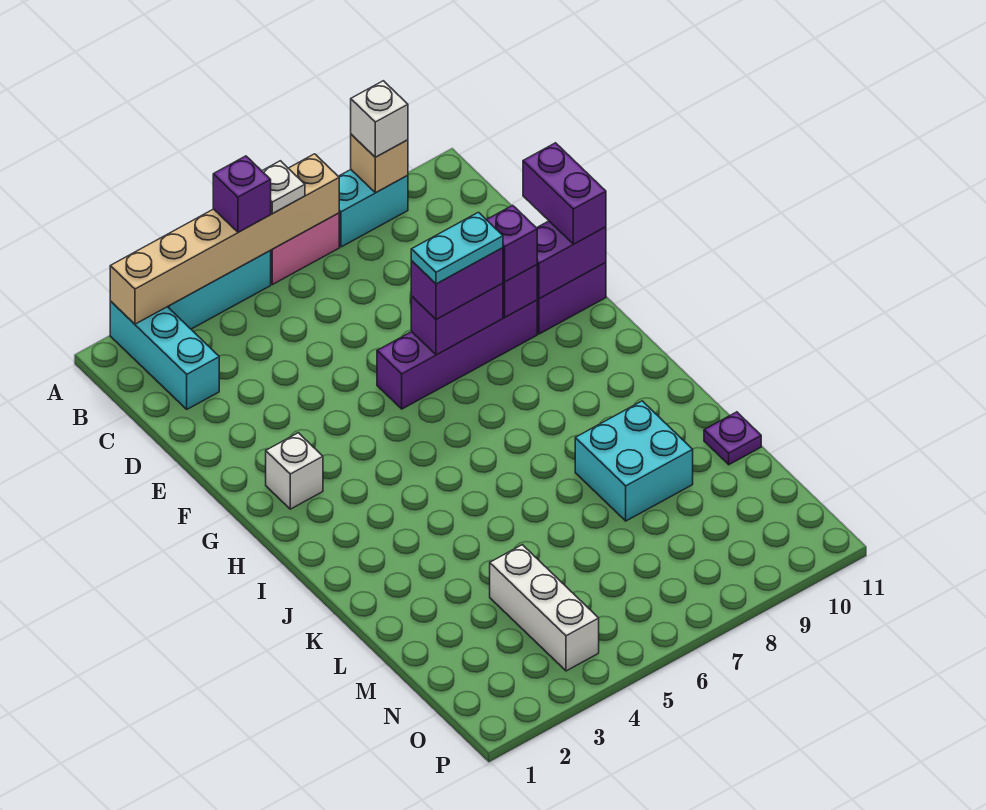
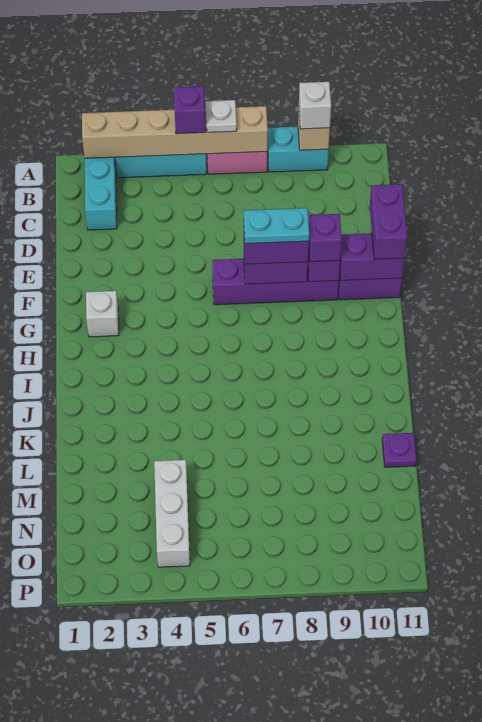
cyan 2x2 brick [575,401,693,521] -> none

